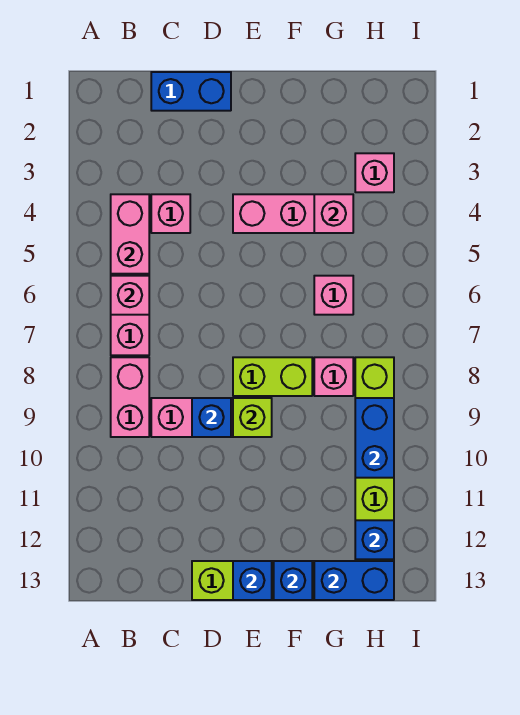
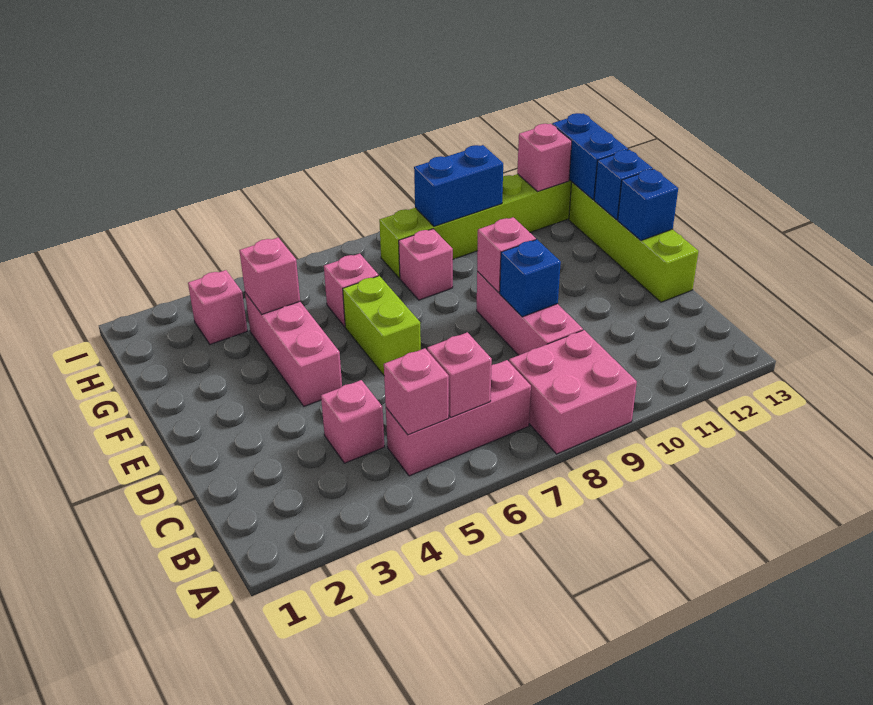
pink 1x2 brick [111,194,149,274] -> pink 1x1 brick [384,348,449,435]
pink 1x2 brick [111,357,149,437] -> pink 2x2 brick [509,330,637,454]
blue 1x2 brick [151,72,231,111] -> none
lime 1x2 brick [233,357,312,396] -> lime 1x2 brick moved to [343,276,421,375]
lime 1x1 brick [233,398,272,437] -> pink 1x1 brick [477,217,536,293]
blue 1x1 brick [355,520,394,559] -> pink 1x1 brick [517,124,572,191]

